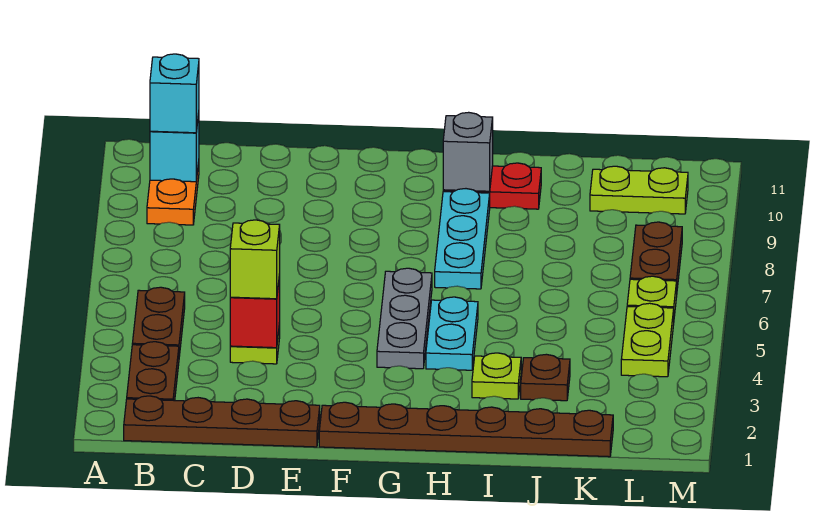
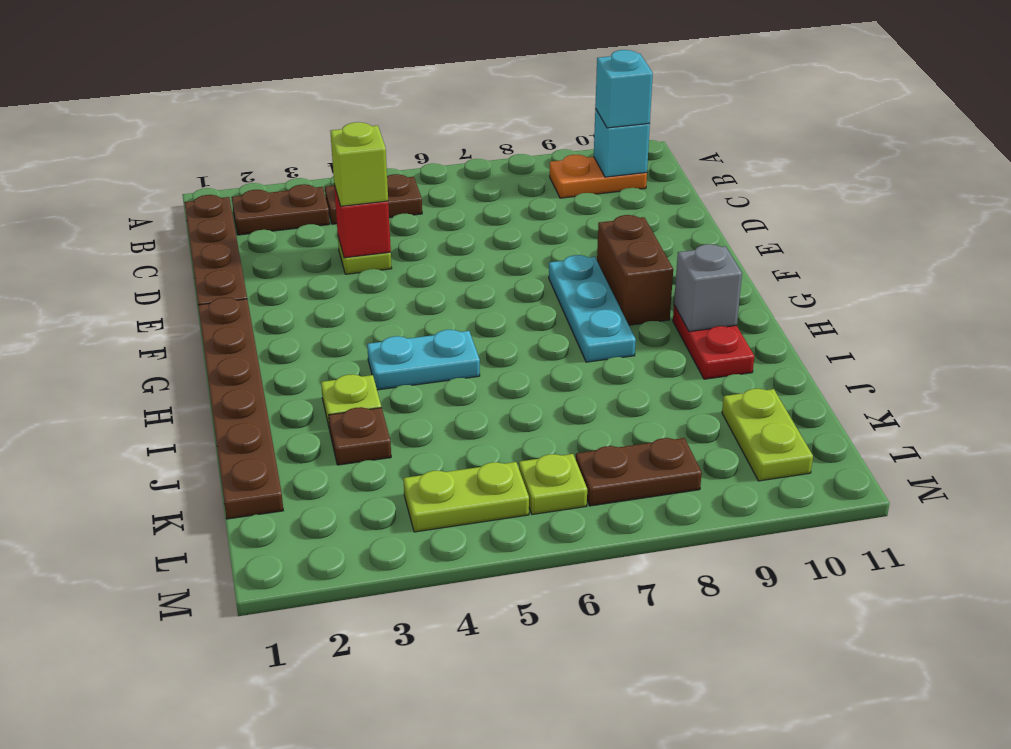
none -> brown 1x2 brick [597,215,673,325]
grey 1x3 plate [377,268,432,369] -> none
cyan 1x3 plate [435,189,490,289] -> cyan 1x3 plate turned to [549,255,636,362]

